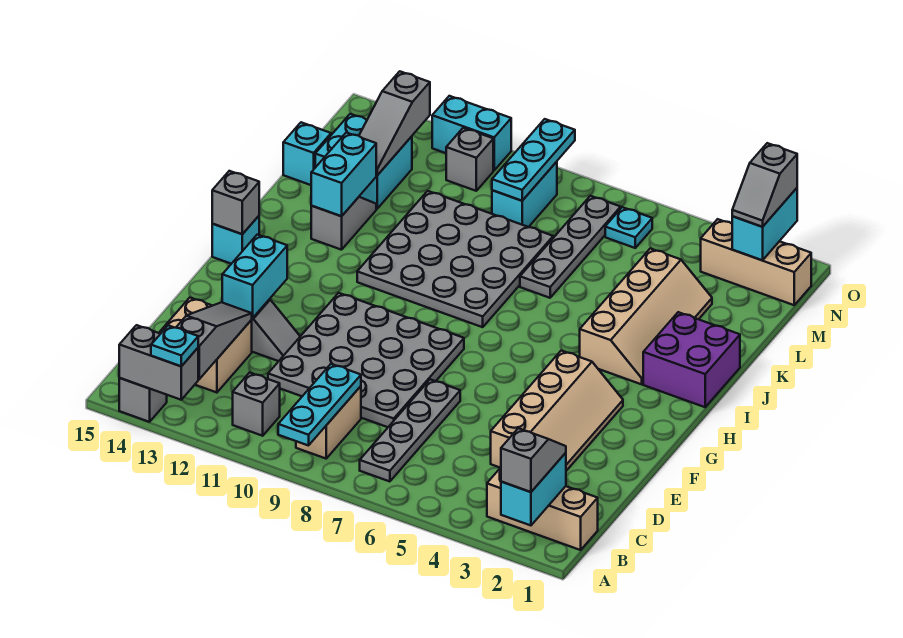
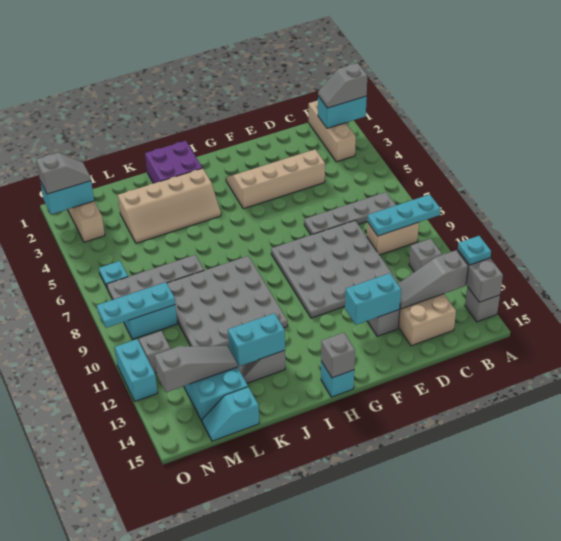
tan 2x4 slope [580,249,712,384] -> tan 2x4 slope turned to [118,168,221,243]

